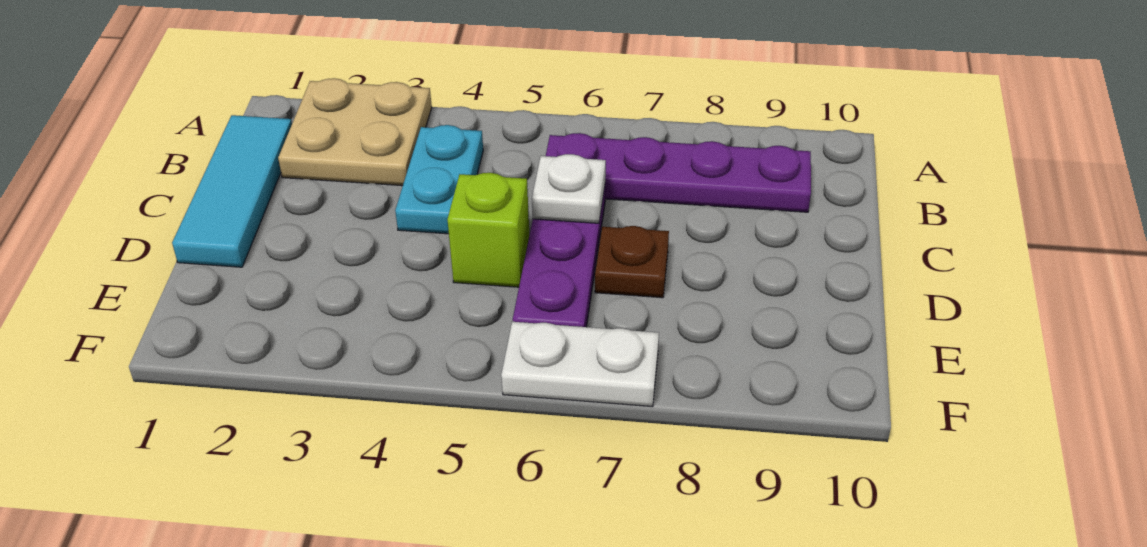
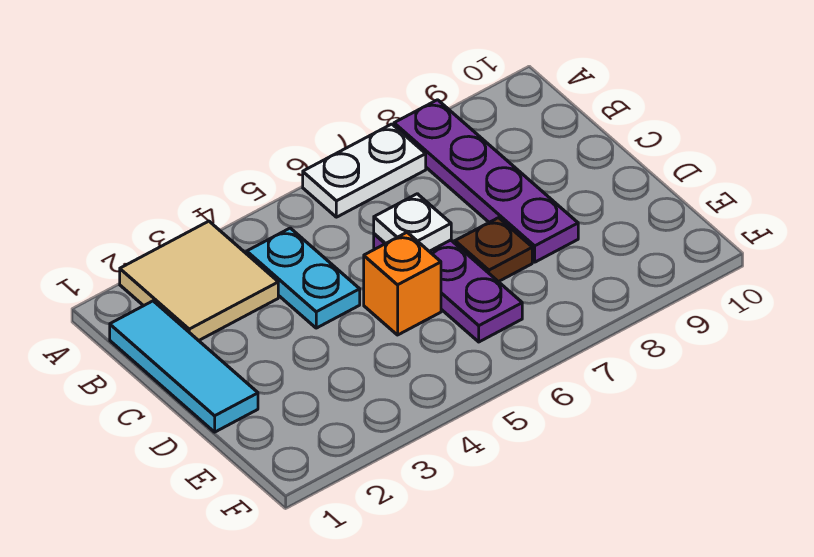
tan 2x2 plate [278,78,432,186] -> tan 2x2 tile [120,221,278,341]
purple 1x4 plate [546,133,811,212] -> purple 1x4 plate turned to [394,100,578,262]
lime 1x1 brick [447,173,529,287] -> orange 1x1 brick [364,232,441,335]
white 1x2 plate [501,322,659,407] -> white 1x2 plate moved to [303,124,426,217]

